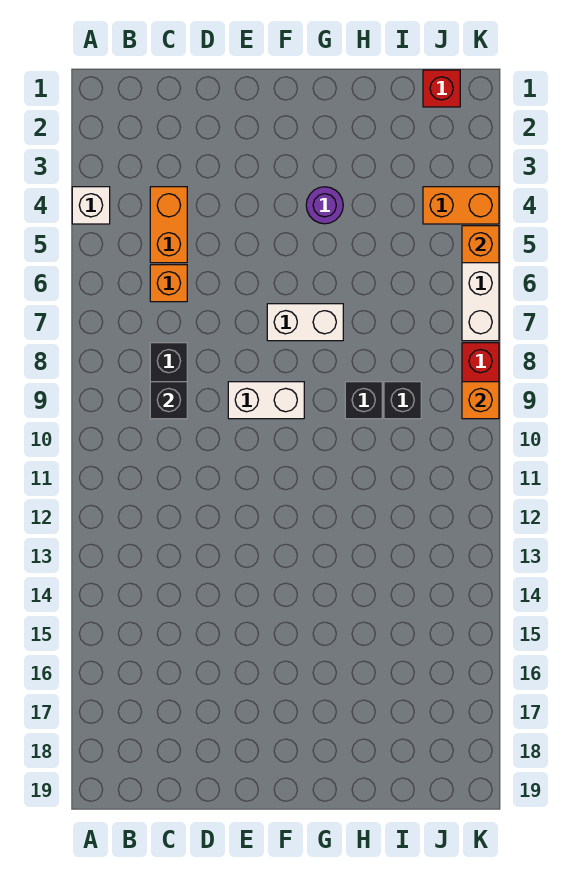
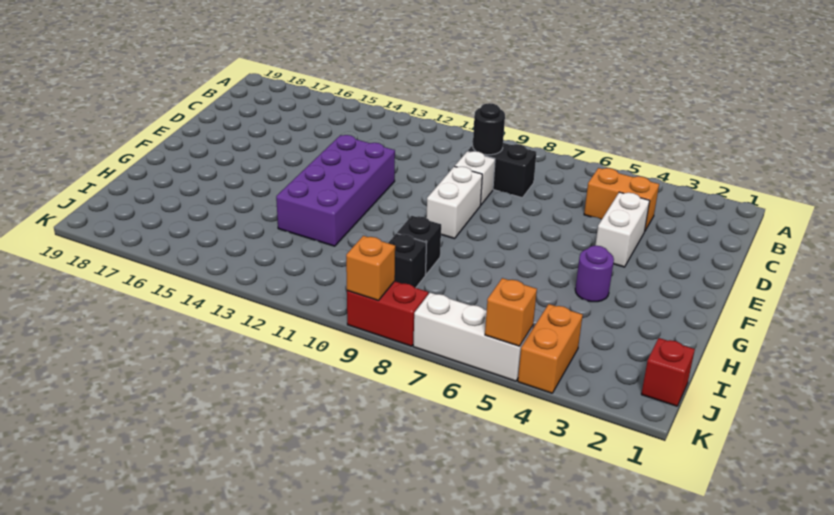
white 1x1 brick [72,187,110,224] -> white 1x1 brick moved to [455,151,495,205]
orange 1x1 brick [150,265,187,302] -> none
black 1x1 brick [150,382,187,419] -> black 1x1 round brick [473,103,505,155]
none -> purple 2x4 brick [276,135,395,246]
white 1x2 brick [267,304,343,341] -> white 1x2 brick moved to [596,192,650,267]

